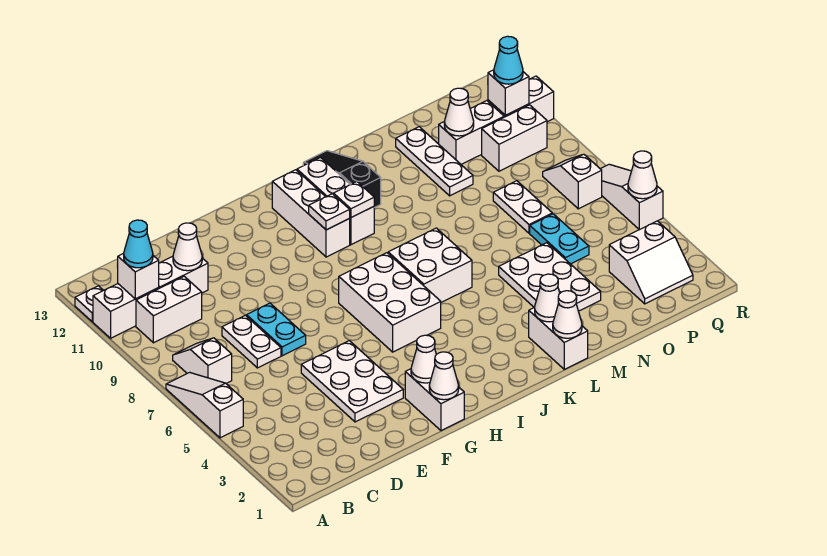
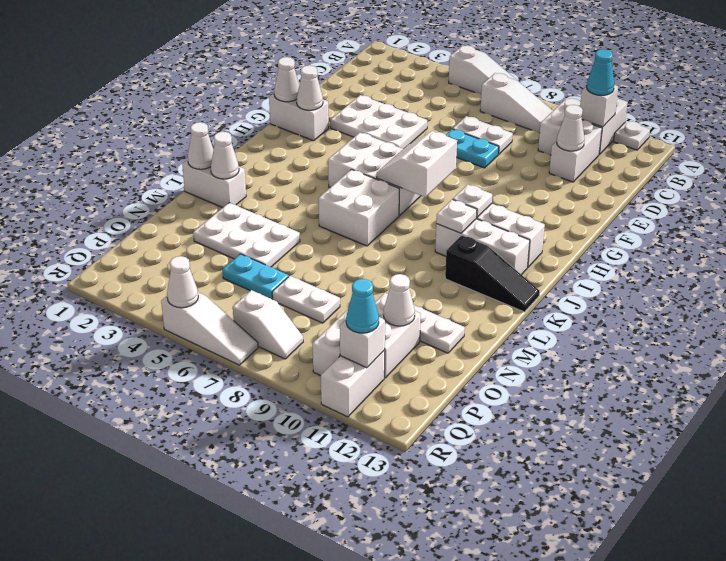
white 1x2 slope [173,338,232,383] -> white 1x3 slope [480,73,553,133]
white 2x2 slope [609,221,693,304] -> white 2x2 slope moved to [377,131,457,197]

